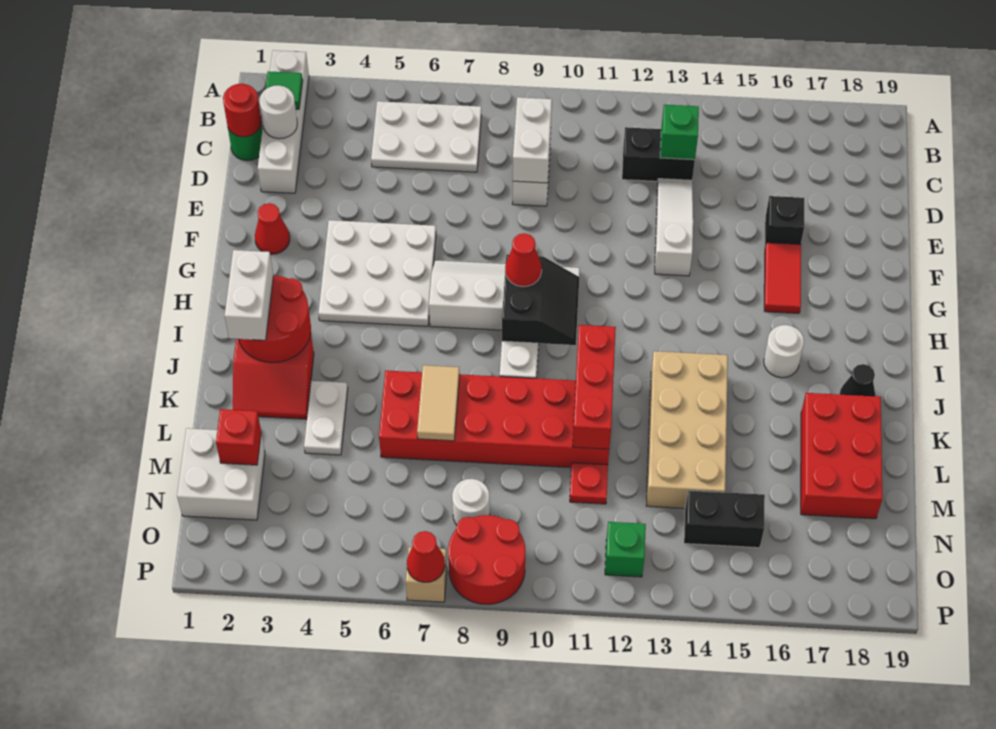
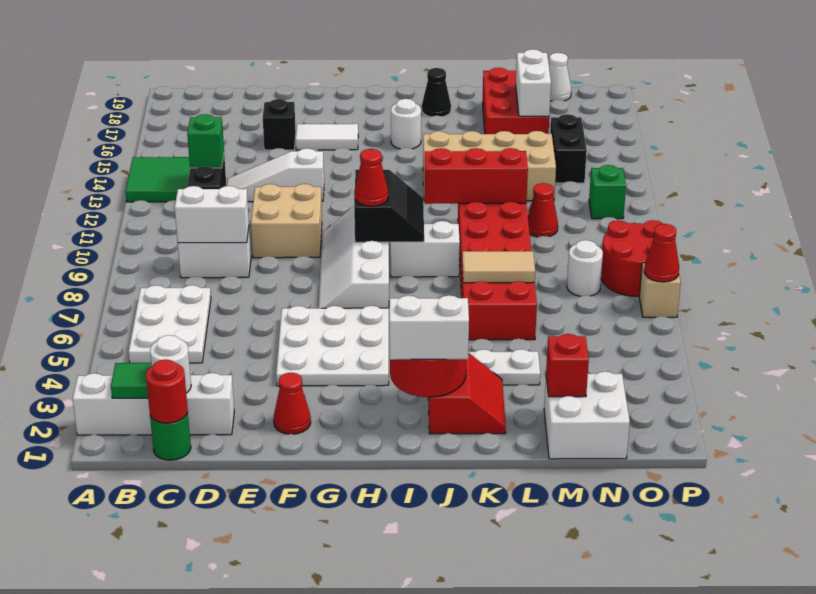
none -> green 2x2 tile [125,157,190,202]
none -> tan 2x2 brick [251,184,322,258]
red 1x2 tile [764,243,801,313] -> white 1x2 tile [296,124,358,150]
black 2x2 slope [502,255,579,345] -> black 2x2 slope turned to [354,170,424,242]
red 2x3 brick [801,393,882,519] -> red 2x3 brick turned to [482,68,549,134]
red 1x1 plate [570,463,608,504] -> red 1x1 cone [528,183,558,237]
none -> white 1x2 brick [516,49,551,116]
none -> white 1x1 cone [549,53,571,101]

